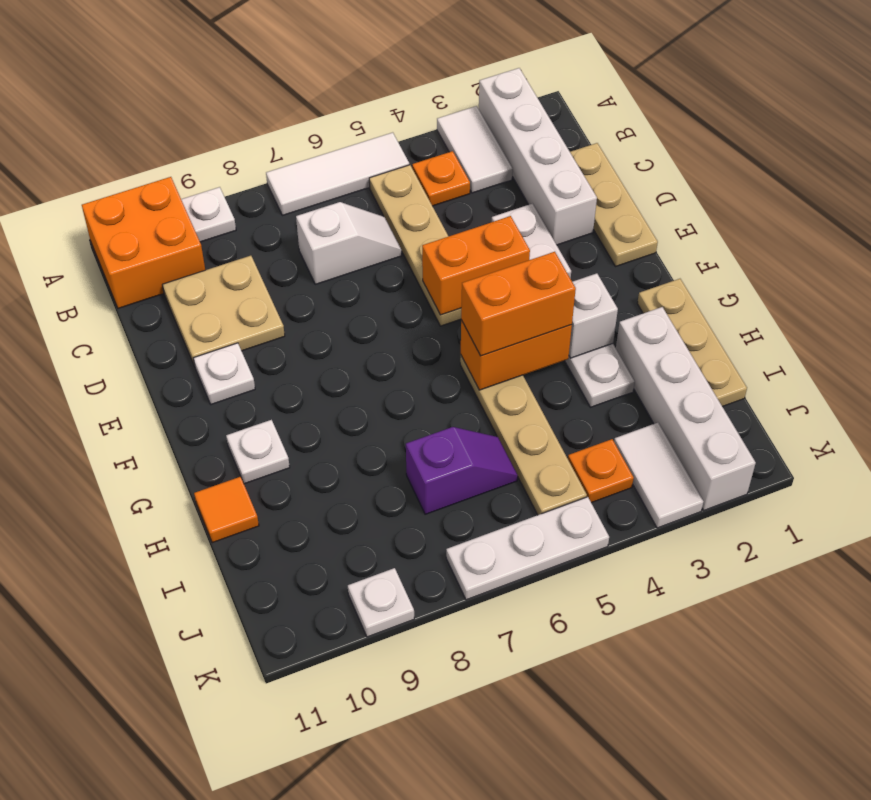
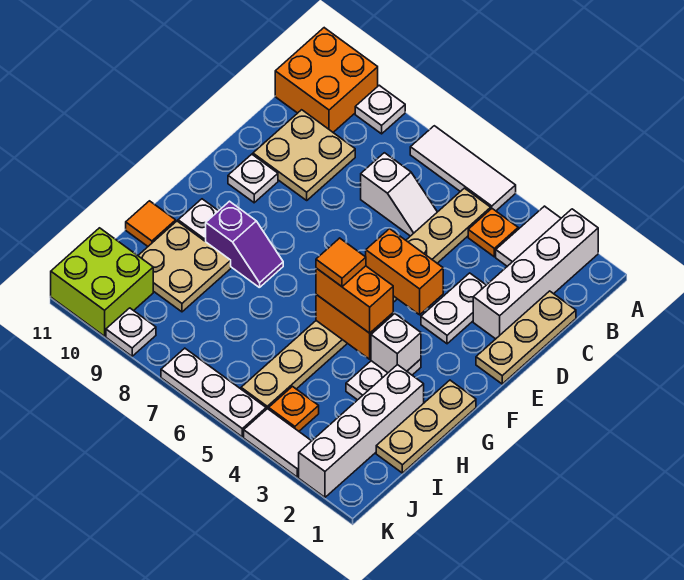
none -> orange 1x1 tile [316,238,366,287]
none -> tan 2x2 plate [138,221,231,312]
purple 1x2 slope [406,427,518,514] -> purple 1x2 slope moved to [206,201,283,288]
white 1x2 tile [614,423,703,528] -> white 1x2 tile turned to [244,409,311,477]
none -> lime 2x2 brick [51,228,153,336]

